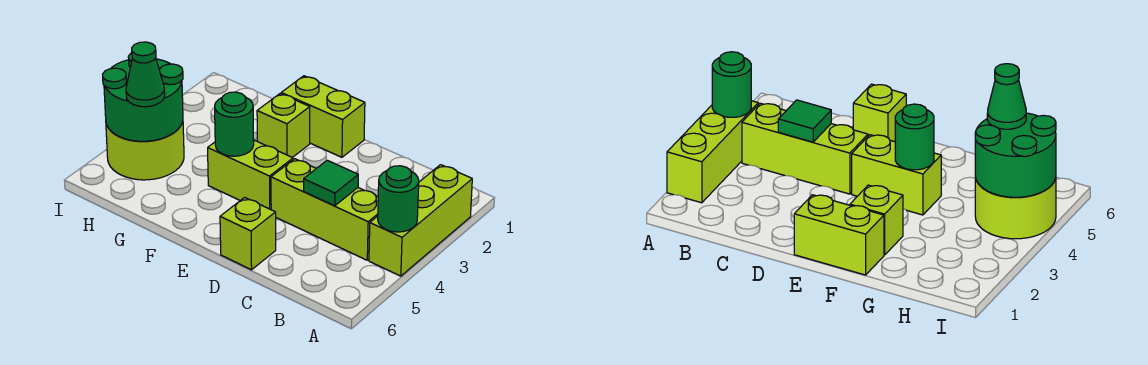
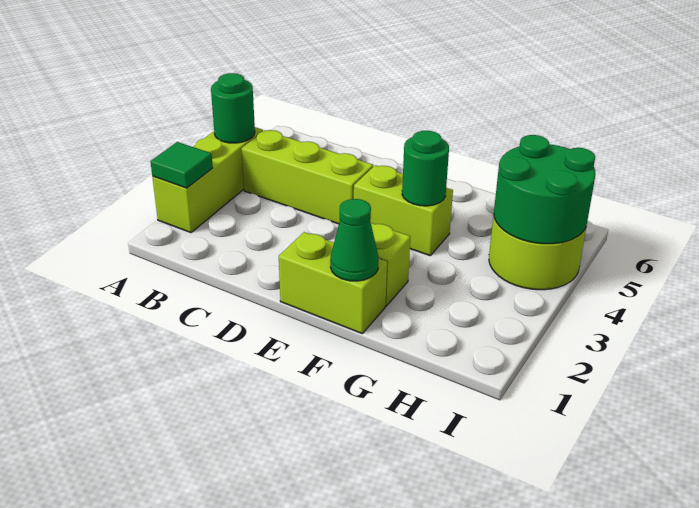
green 1x1 tile [304,160,358,206] -> green 1x1 tile moved to [150,142,213,188]
lime 1x1 brick [220,197,276,270] -> none
green 1x1 cone [126,42,165,107] -> green 1x1 cone moved to [330,199,379,281]

